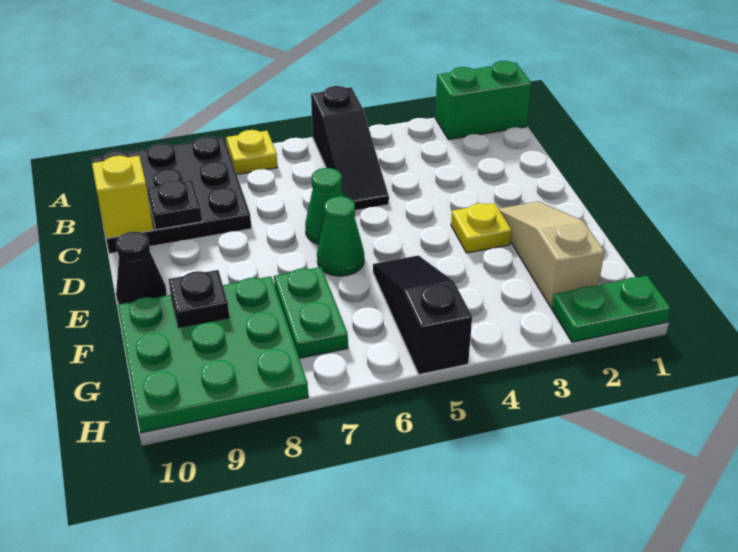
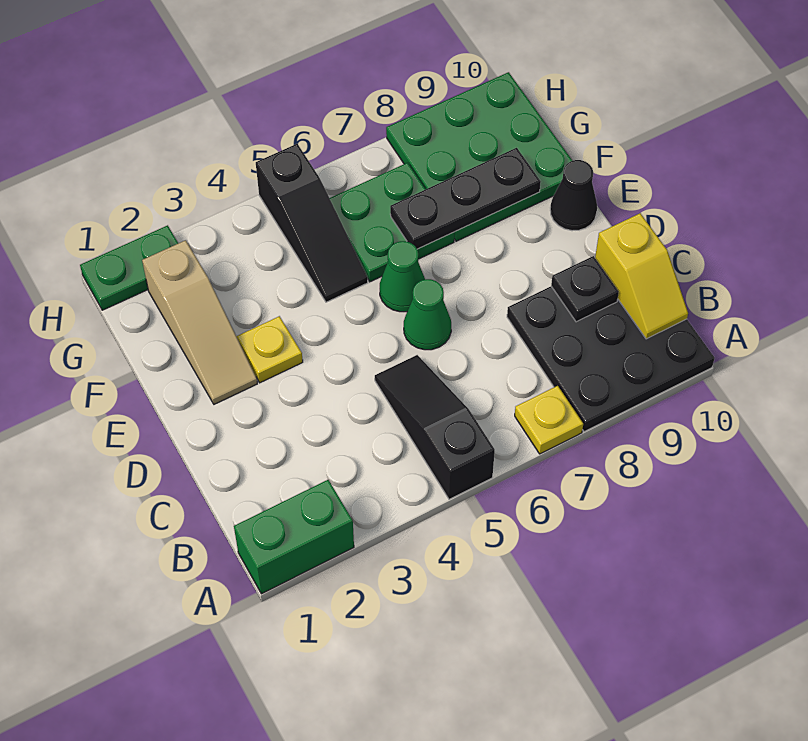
green 1x2 plate [274,267,348,358] -> green 2x2 plate [330,163,454,282]
black 1x1 plate [168,270,229,327] -> black 1x3 plate [390,148,541,249]

